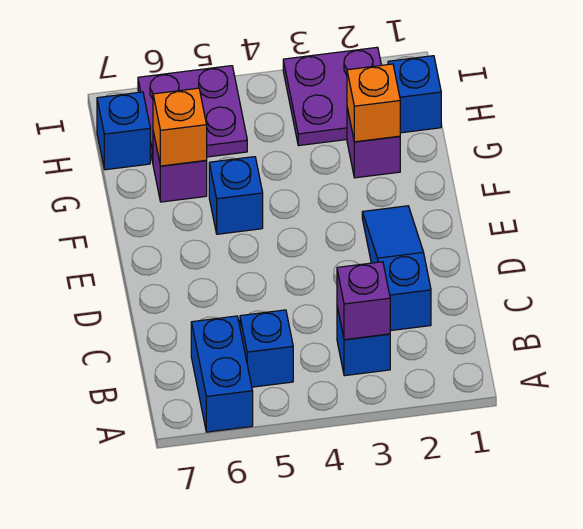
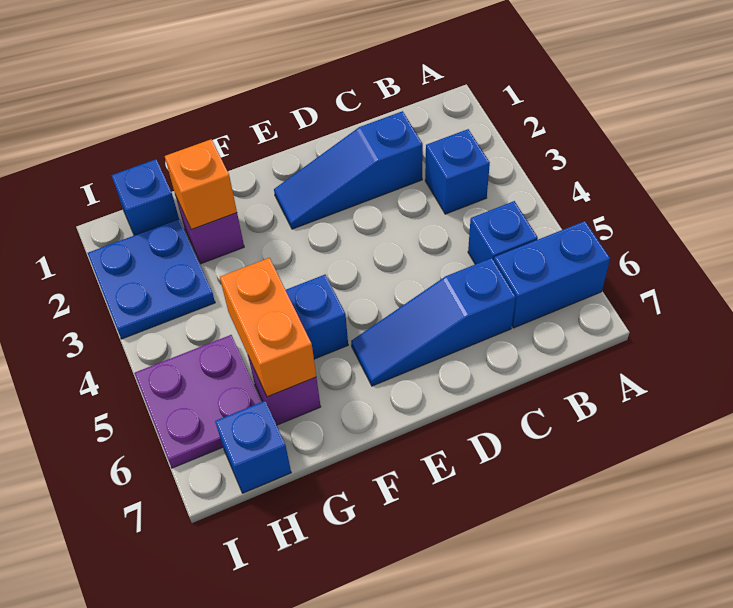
purple 1x1 brick [337,262,390,340] -> none
none -> blue 1x3 slope [351,258,516,386]
orange 1x1 brick [153,88,207,166] -> orange 1x2 brick [220,258,316,397]
purple 2x2 plate [283,47,381,146] -> blue 2x2 plate [88,219,215,339]

